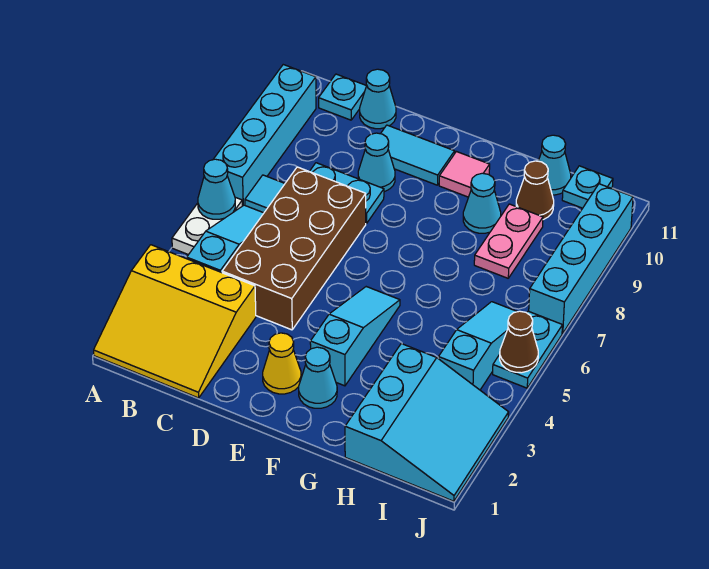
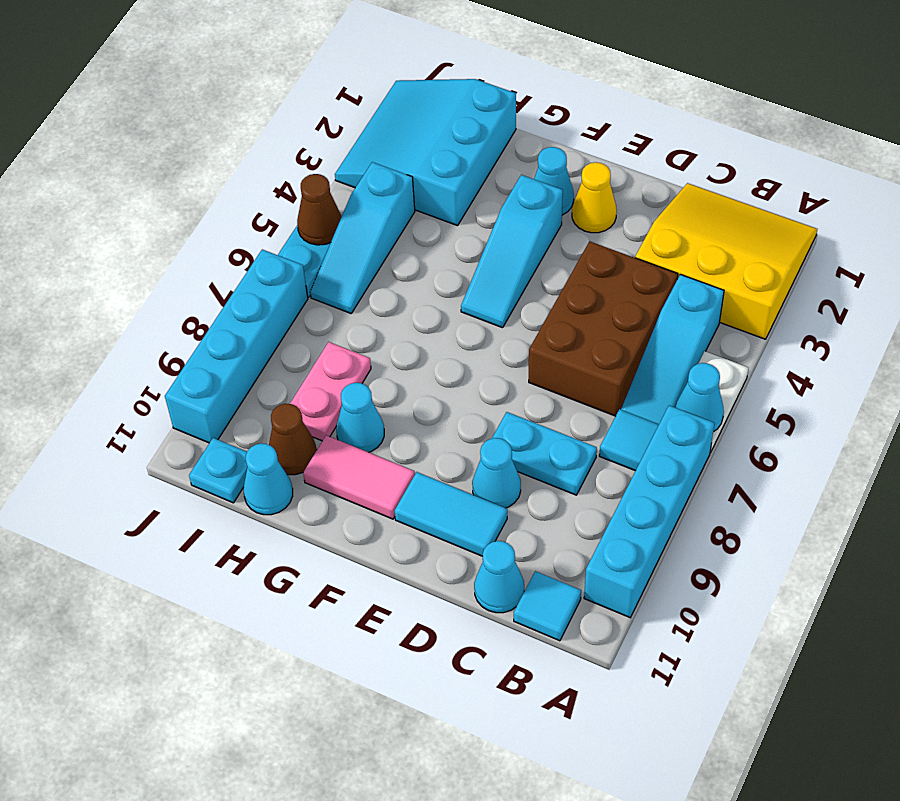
cyan 1x1 plate [319,74,366,120] -> cyan 1x1 tile [514,571,581,641]
brown 2x4 brick [222,167,366,330] -> brown 2x3 brick [529,241,678,416]
pink 1x1 tile [439,152,490,197] -> pink 1x2 tile [303,435,415,519]

